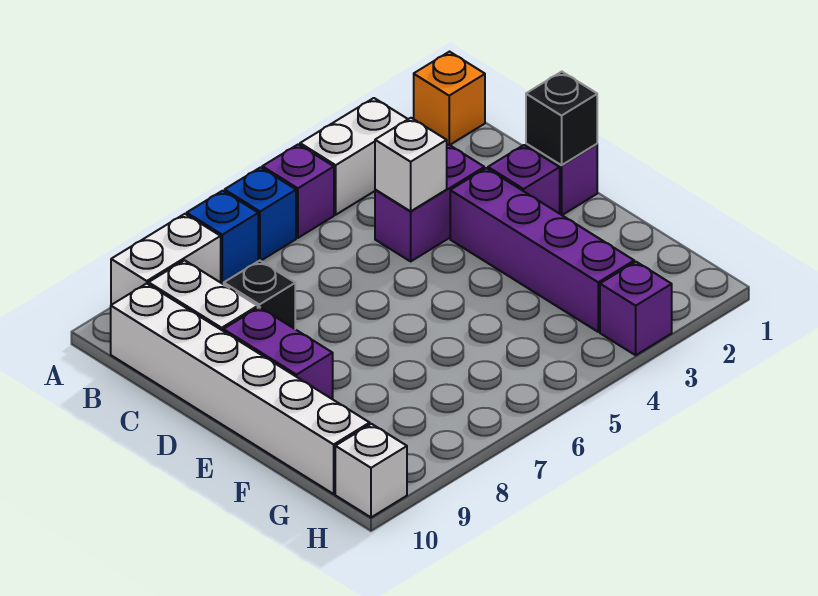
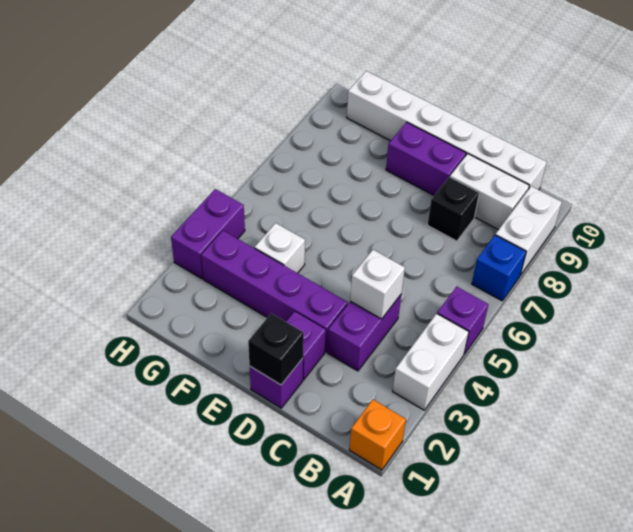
blue 1x1 brick [225,168,296,261] -> none
purple 1x1 brick [600,262,672,355] -> purple 1x2 brick [171,189,245,279]
white 1x1 brick [335,424,407,517] -> white 1x1 brick moved to [255,223,305,273]

